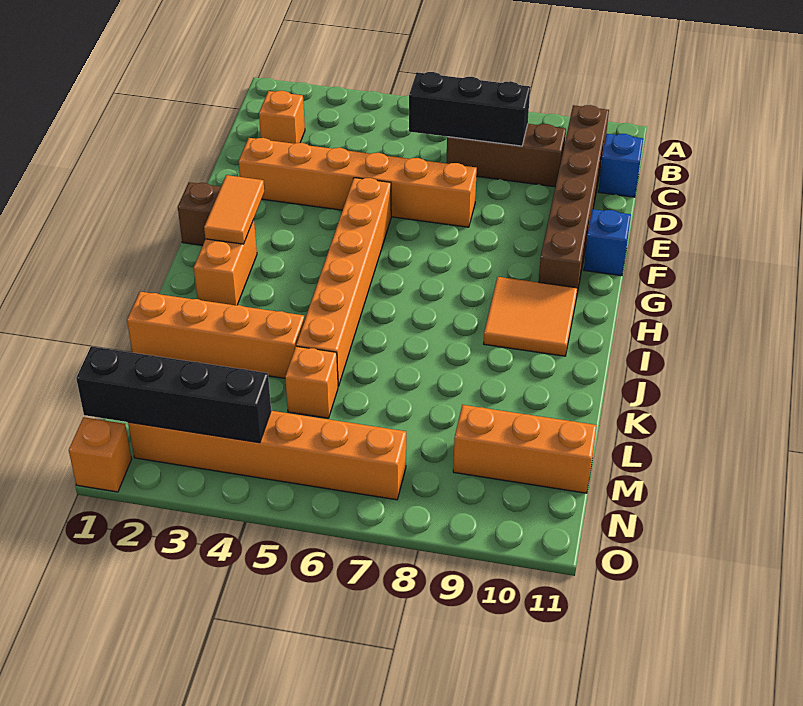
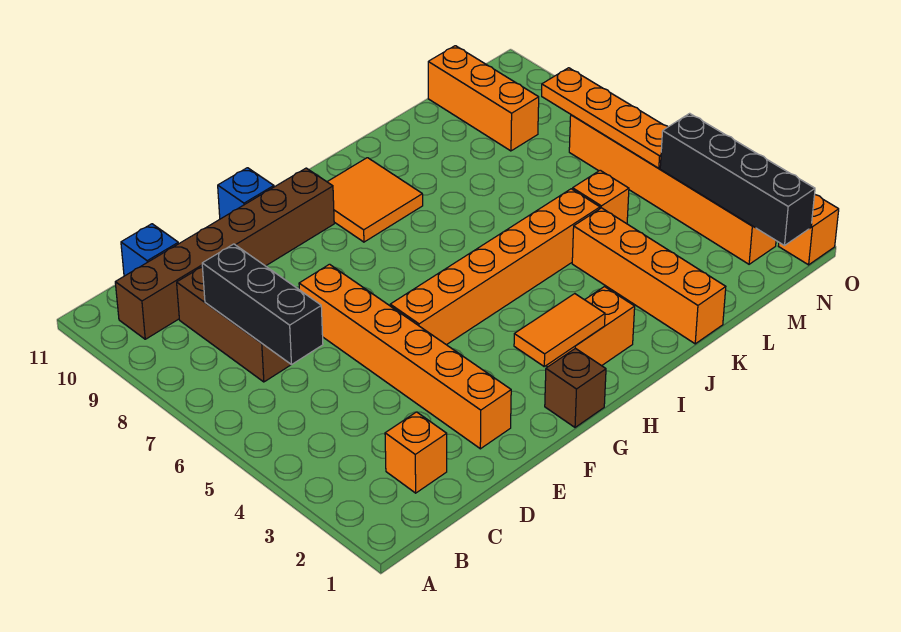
none -> orange 1x4 plate [542,68,668,168]

